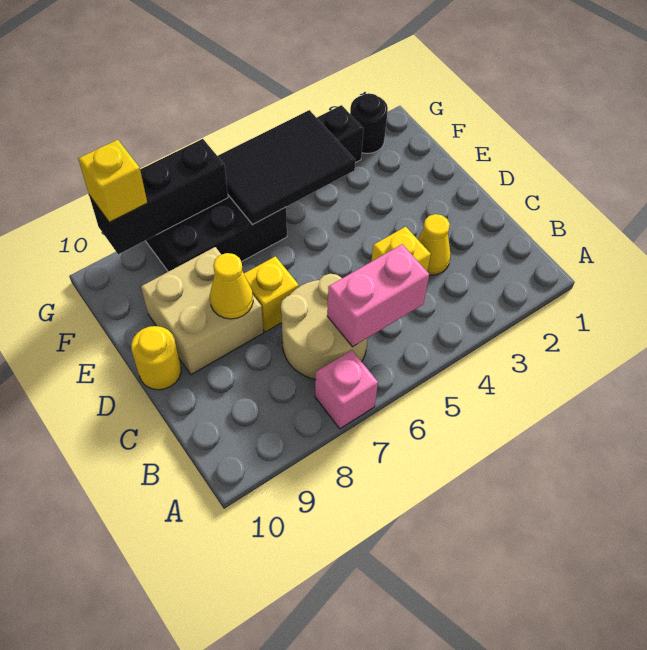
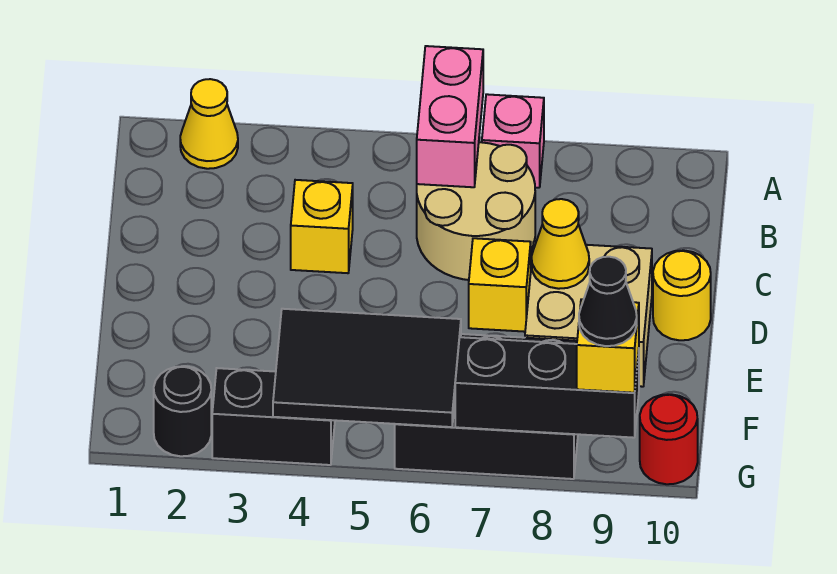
pink 1x2 brick [327,244,429,347] -> pink 1x2 brick turned to [417,46,483,187]
yellow 1x1 cone [418,214,451,275] -> yellow 1x1 cone moved to [180,79,238,169]
none -> black 1x1 cone [579,257,637,346]
none -> red 1x1 round brick [640,394,698,484]

